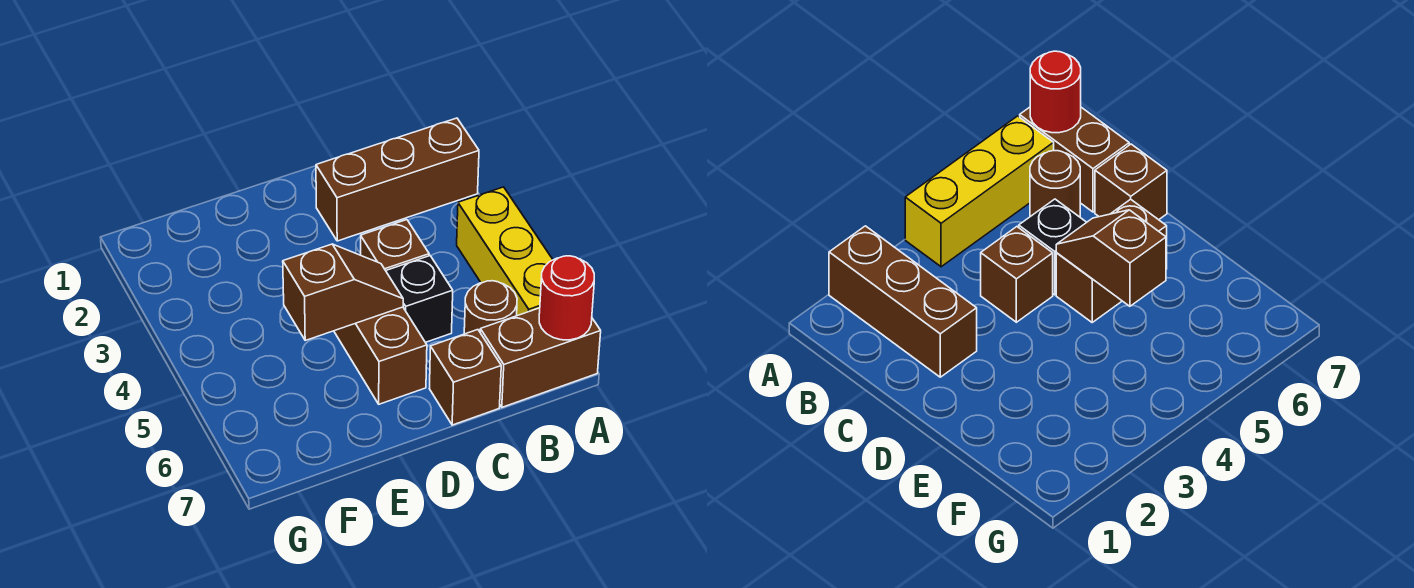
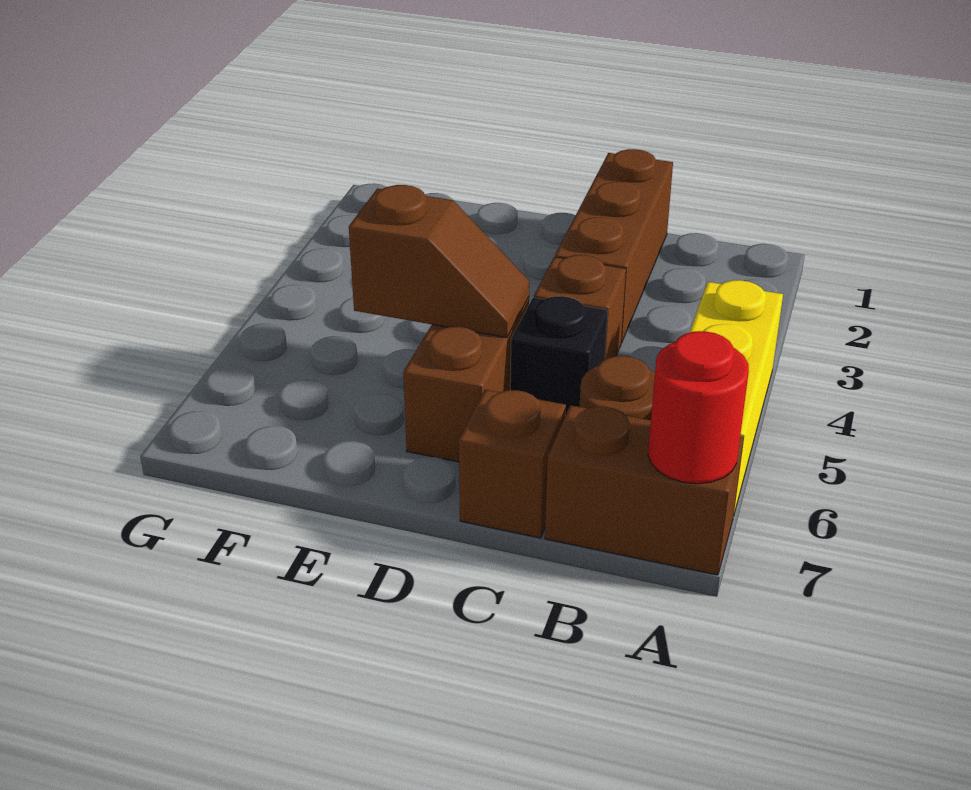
brown 1x3 brick [316,118,479,241] -> brown 1x3 brick turned to [555,149,673,343]

